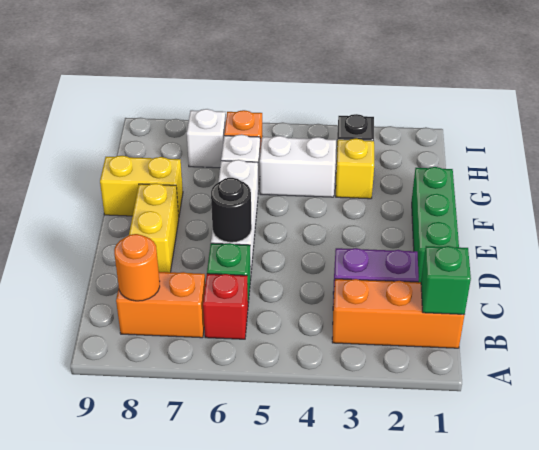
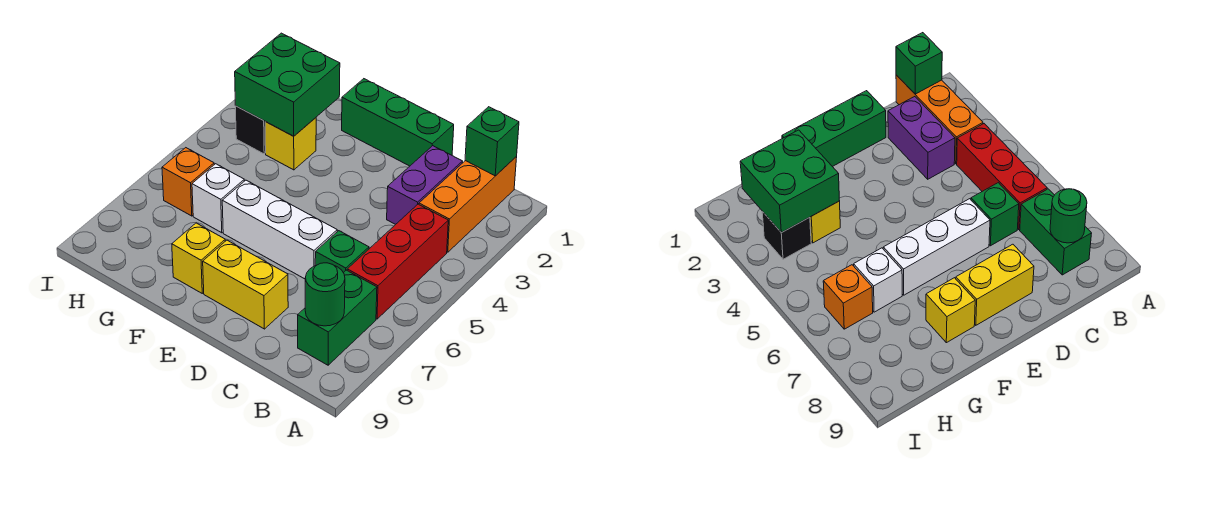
red 1x1 brick [203,274,248,339] -> red 1x3 brick [347,204,448,319]
orange 1x2 brick [116,272,205,338] -> green 1x2 brick [298,270,377,365]
orange 1x1 round brick [114,234,160,301] -> green 1x1 round brick [305,263,345,326]
black 1x1 round brick [211,178,252,242] -> none
yellow 1x2 brick [100,156,183,216] -> yellow 1x1 brick [172,223,225,293]
none -> green 2x2 brick [235,33,340,136]
white 1x2 brick [260,136,336,197] -> none
white 1x1 brick [187,109,226,168] -> none

